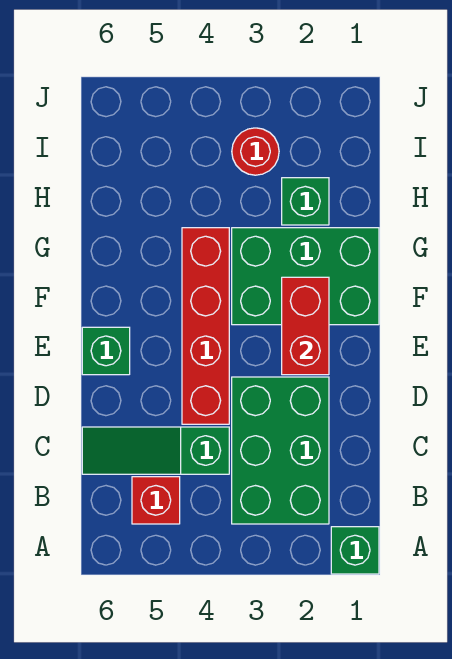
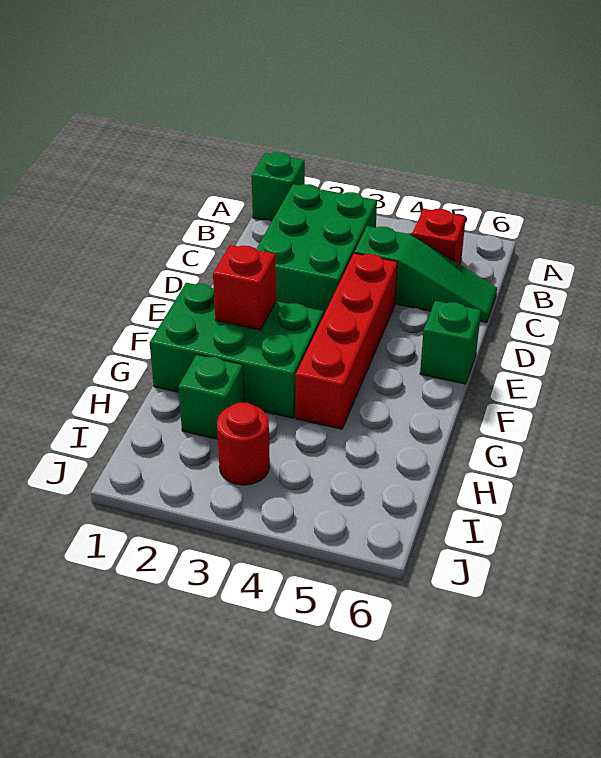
red 1x2 brick [282,277,329,375] -> red 1x1 brick [213,245,276,330]

